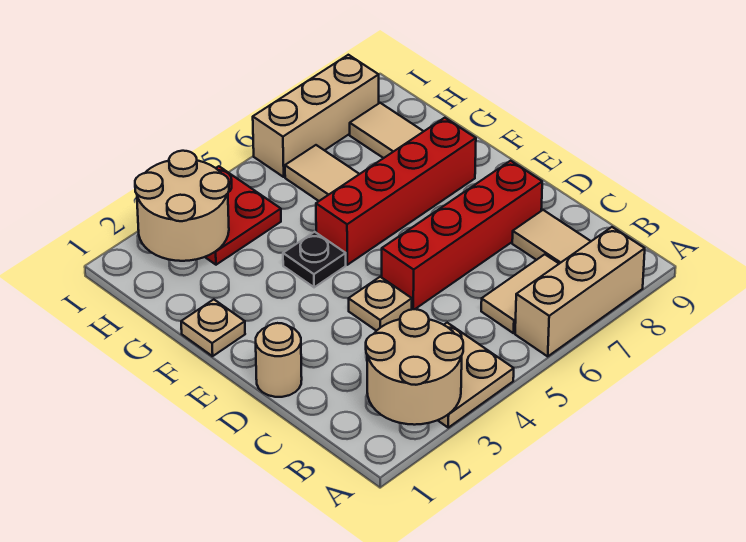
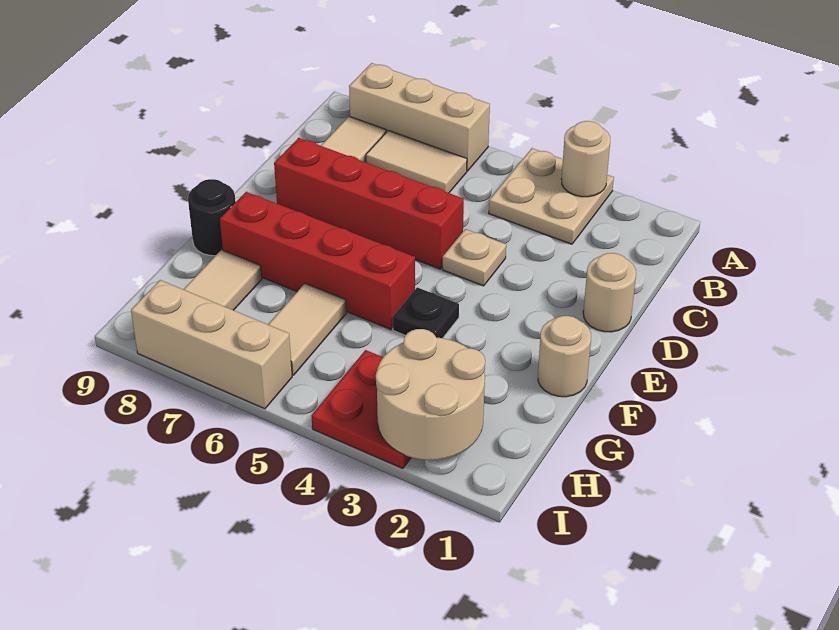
tan 2x2 round brick [366,309,463,425] -> tan 1x1 round brick [561,121,610,197]
tan 1x1 plate [181,299,245,356] -> tan 1x1 round brick [538,316,591,397]
none -> black 1x1 round brick [188,179,236,256]

